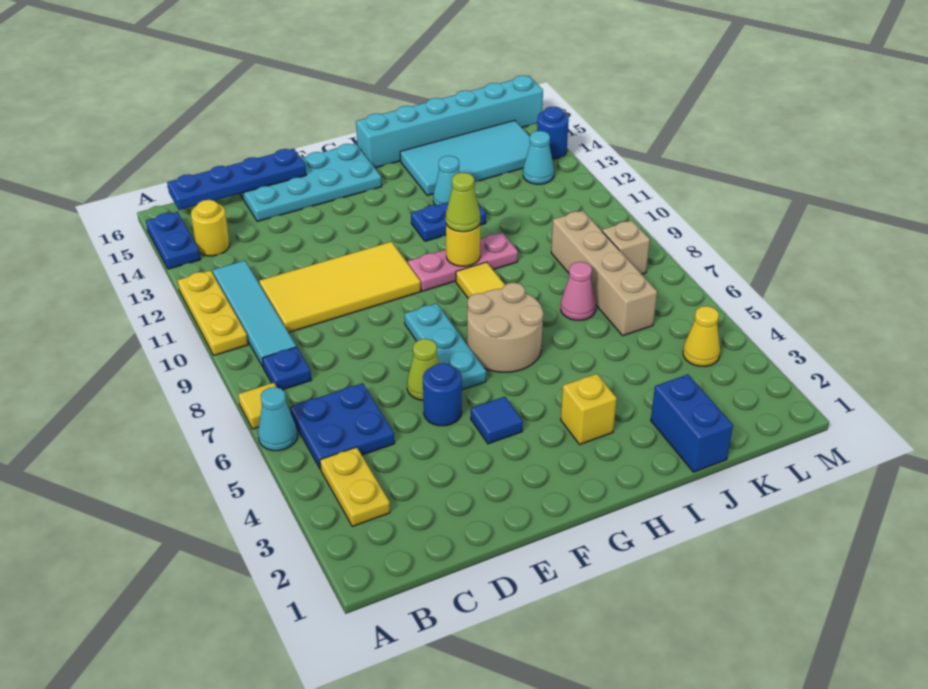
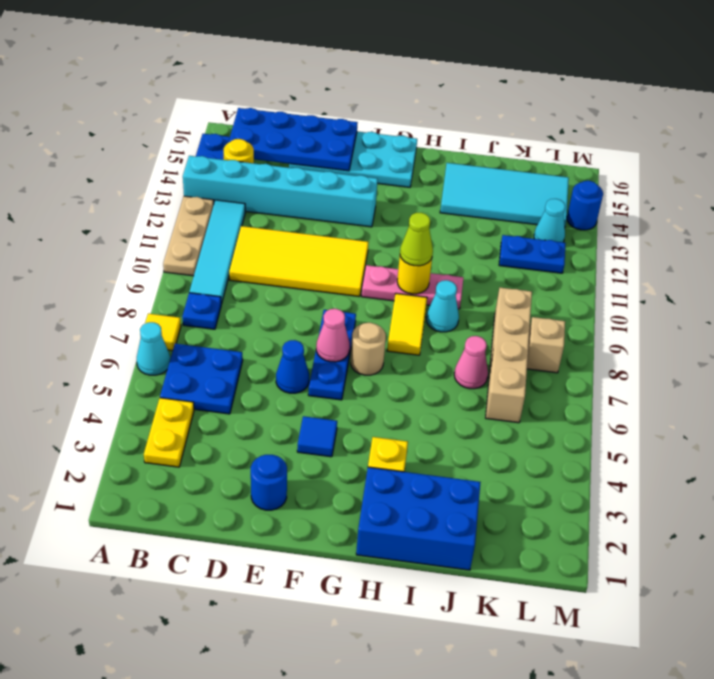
yellow 1x3 plate [178,270,248,355] -> tan 1x3 plate [163,196,214,276]
blue 1x4 plate [167,149,306,210] -> blue 2x4 plate [228,108,358,171]
blue 1x1 round brick [423,363,462,426] -> blue 1x1 round brick moved to [251,455,287,510]
lime 1x1 cone [407,339,439,400] -> blue 1x1 cone [276,340,309,393]
cyan 1x3 plate [404,303,486,390] -> blue 1x3 plate [308,310,356,400]
none -> pink 1x1 cone [316,309,350,362]
tan 2x2 round brick [467,283,543,372] -> tan 1x1 round brick [351,323,386,375]
blue 1x2 plate [411,202,486,241] -> blue 1x2 plate moved to [499,235,566,273]
cyan 1x6 brick [356,76,543,168] -> cyan 1x6 brick moved to [183,156,378,227]
cyan 1x1 cone [433,156,460,206] -> cyan 1x1 cone moved to [426,280,459,332]
blue 1x2 brick [651,374,733,472] -> blue 2x3 brick [356,467,481,570]
yellow 1x1 cone [683,306,720,367] -> none

